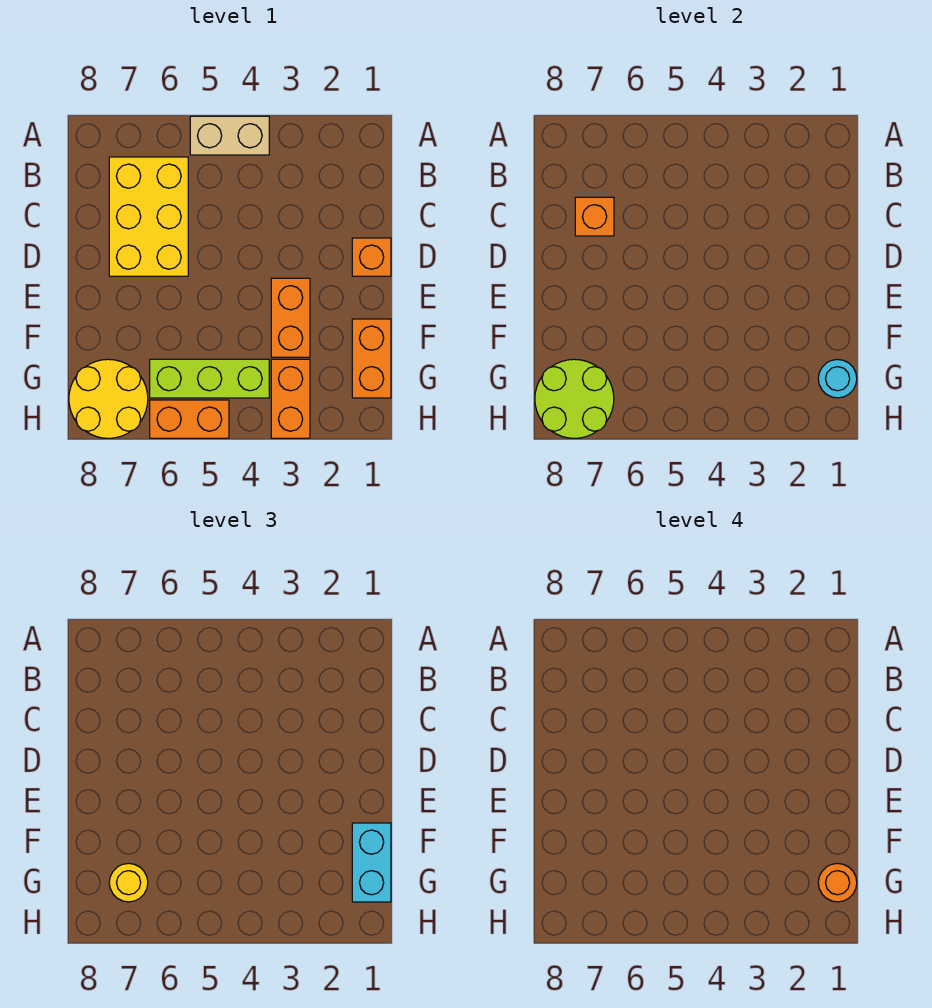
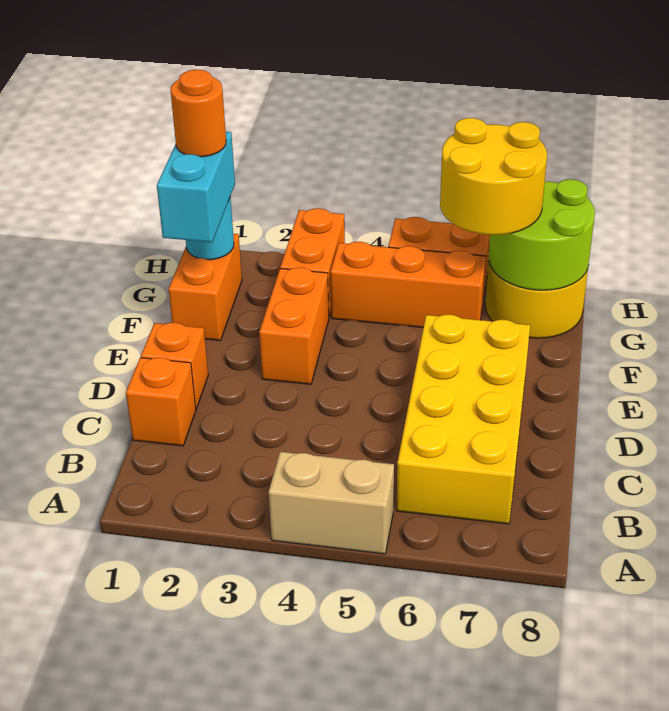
yellow 2x3 brick [109,157,188,276] -> yellow 2x4 brick [396,314,530,524]
orange 1x1 brick [575,197,614,236] -> orange 1x1 brick moved to [126,358,196,446]
lime 1x3 brick [150,359,269,398] -> orange 1x3 brick [331,242,486,328]
yellow 1x1 round brick [109,863,148,902] -> yellow 2x2 round brick [440,118,547,235]

